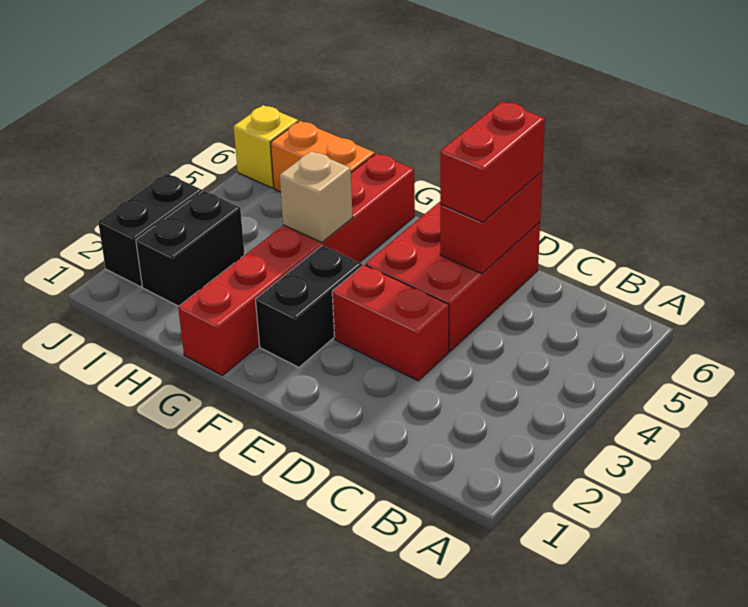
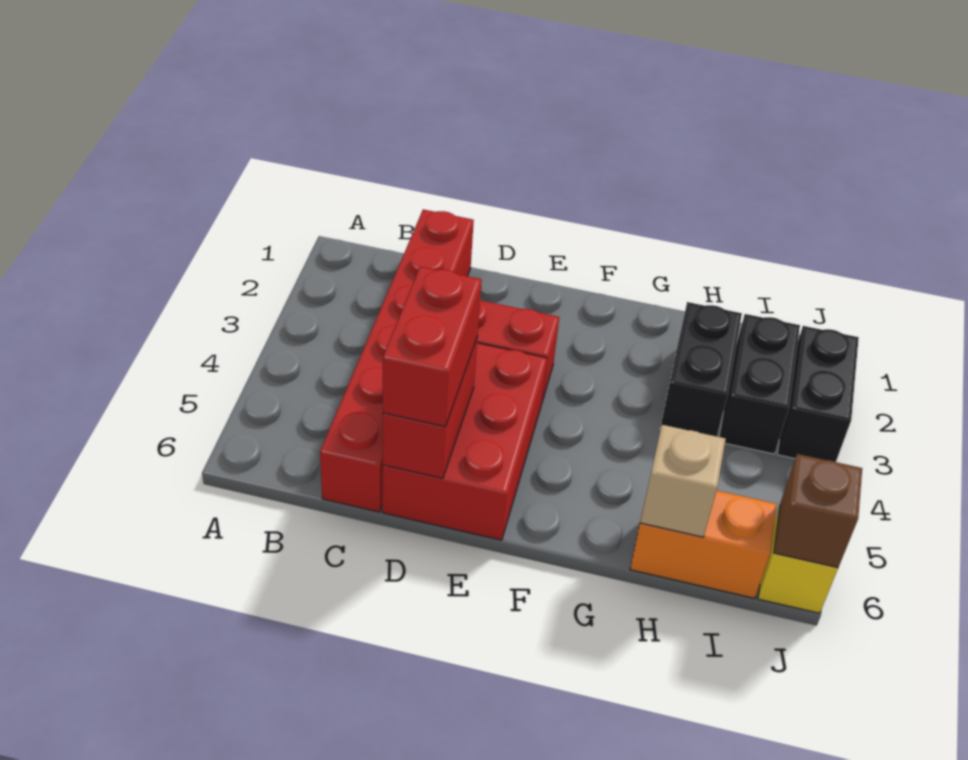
black 1x2 brick [255,246,362,367] -> black 1x2 brick moved to [660,302,742,436]
red 1x6 brick [178,153,415,376] -> red 1x6 brick moved to [320,209,474,512]
tan 1x1 brick [280,151,353,242] -> tan 1x1 brick moved to [640,425,725,537]
none -> brown 1x1 brick [774,454,862,568]

